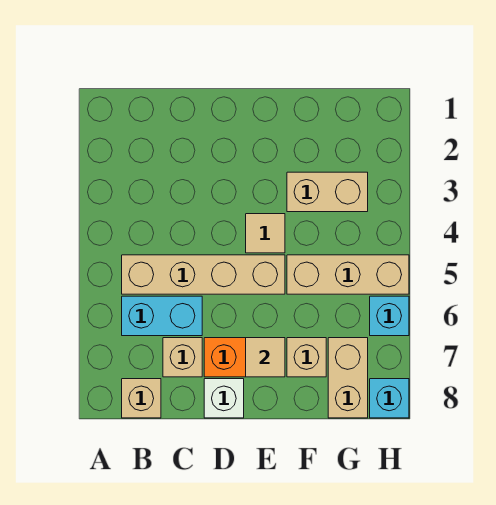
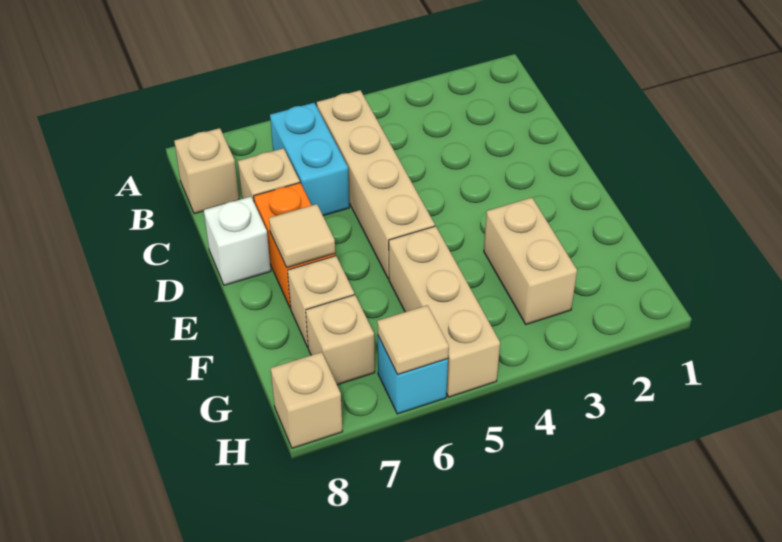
tan 1x1 tile [246,214,285,253] -> tan 1x1 tile moved to [377,305,449,375]
tan 1x2 brick [328,338,368,418] -> tan 1x1 brick [306,295,375,385]
cyan 1x1 brick [370,379,409,418] -> tan 1x1 brick [271,352,342,448]

